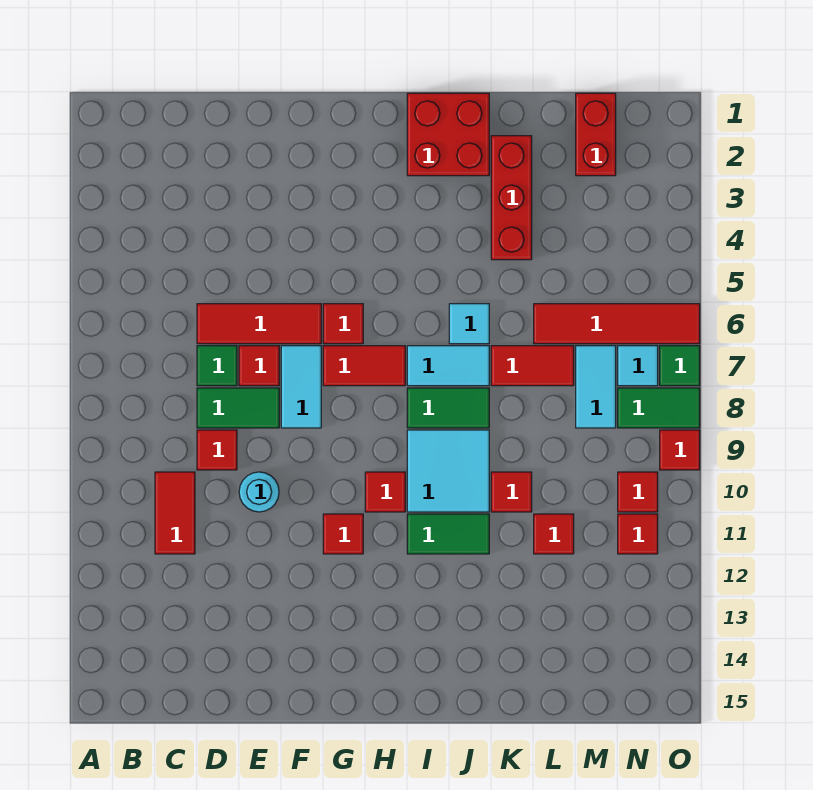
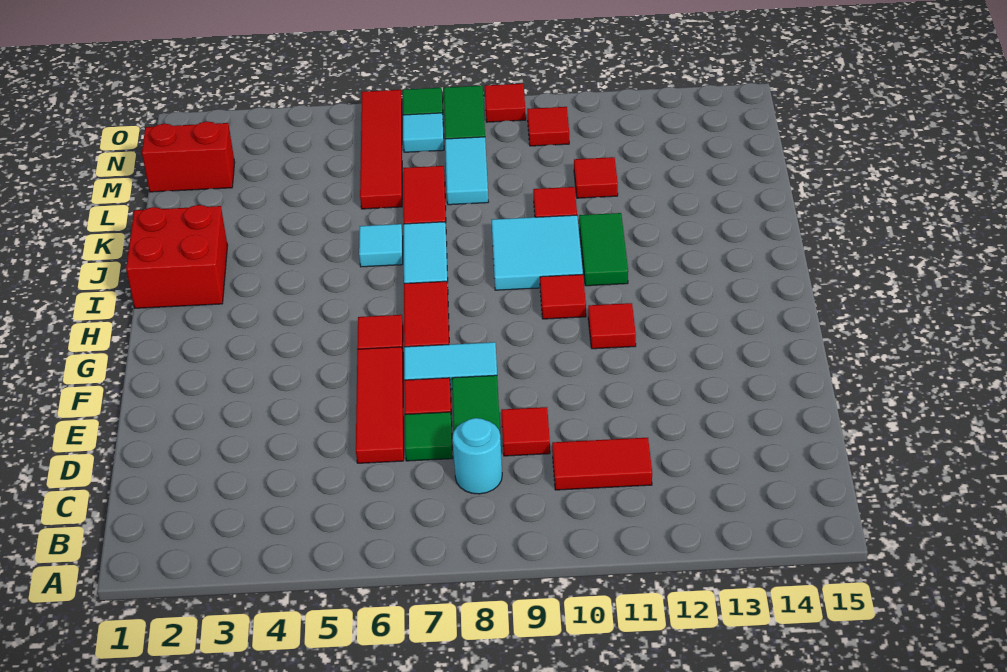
cyan 1x1 round brick [239,472,279,512] -> cyan 1x1 round brick moved to [453,418,502,494]
green 1x2 tile [407,388,489,428] -> none
red 1x3 brick [491,136,532,260] -> none
cyan 1x2 tile [576,346,616,428] -> cyan 1x2 tile turned to [445,137,488,205]
red 1x1 tile [618,514,658,554] -> none

